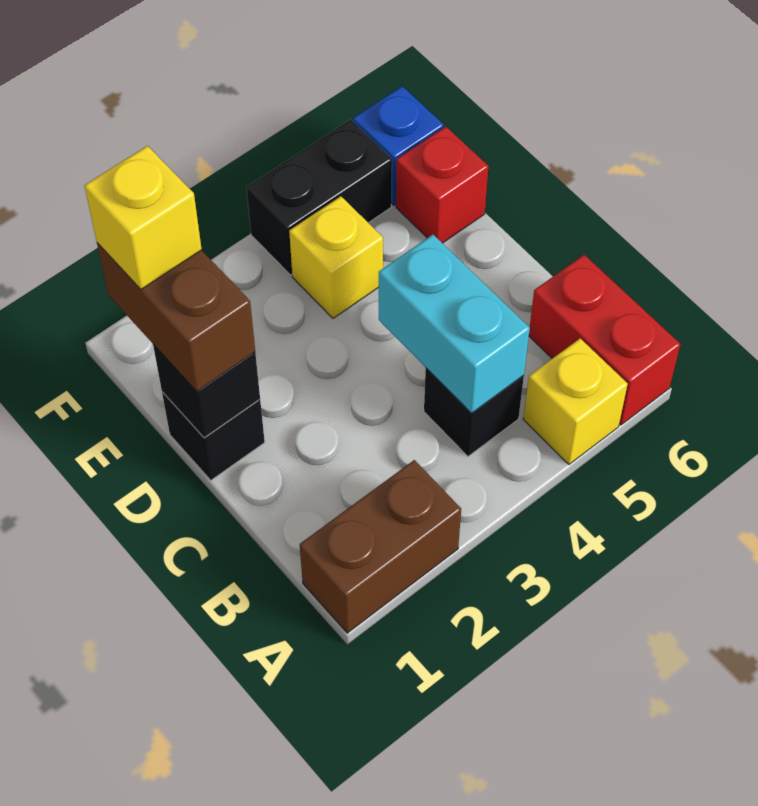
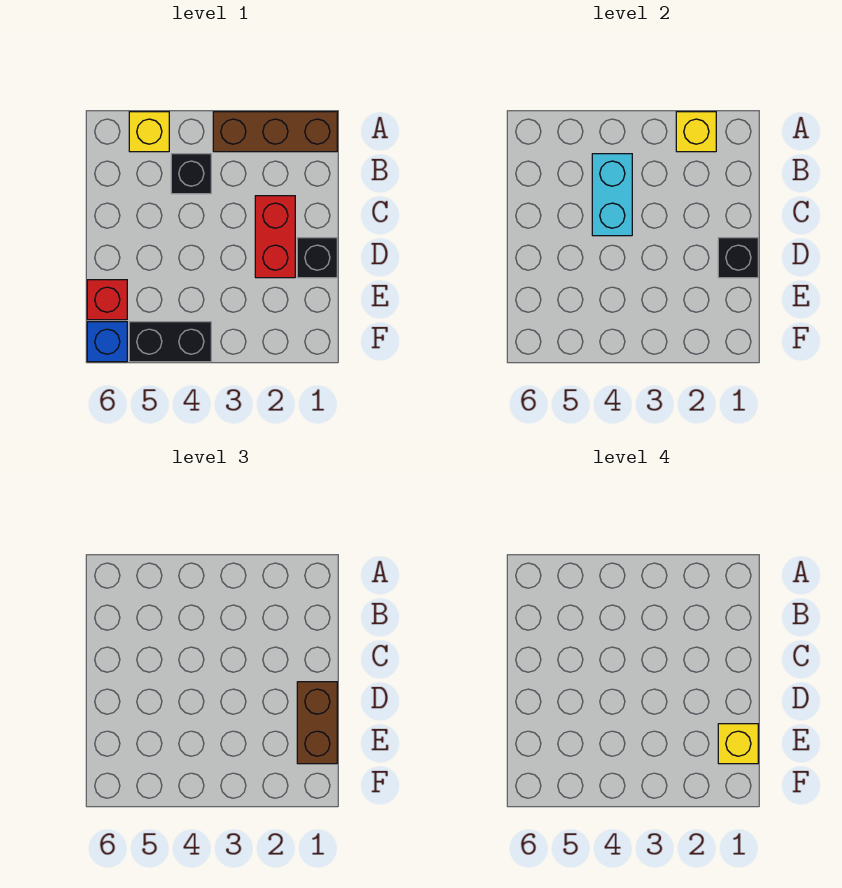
brown 1x2 brick [300,460,461,633] -> brown 1x3 brick [213,112,337,152]
red 1x2 brick [529,255,680,425] -> red 1x2 brick moved to [255,196,295,278]
yellow 1x1 brick [289,196,383,318] -> yellow 1x1 brick moved to [676,112,716,152]

